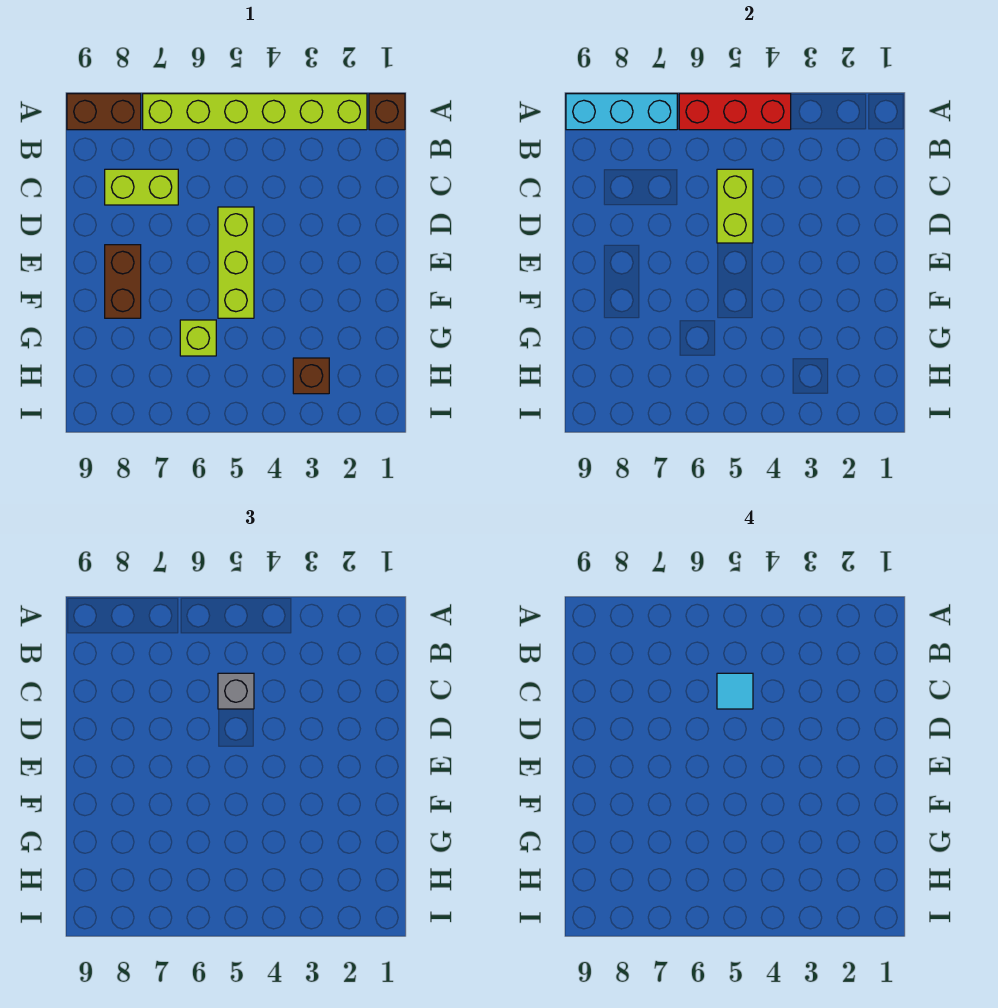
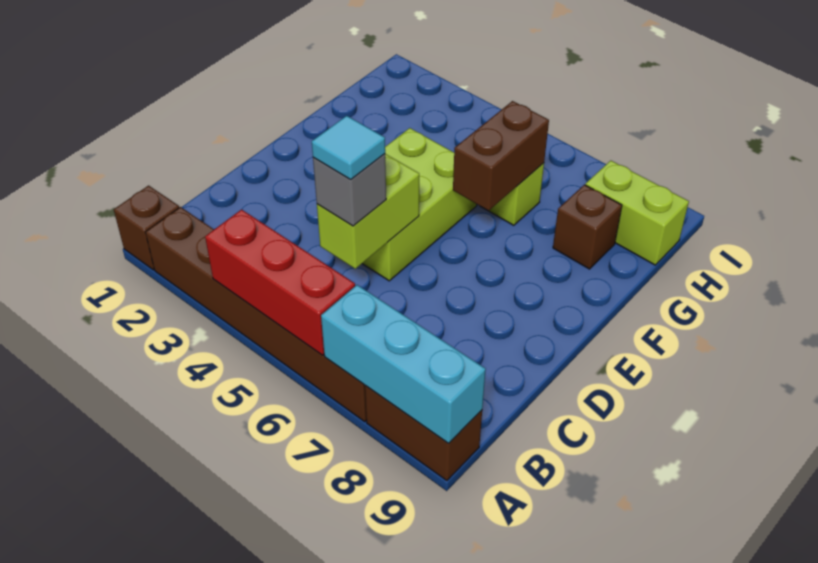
lime 1x6 brick [143,94,367,130] -> brown 1x6 brick [146,207,367,422]
lime 1x2 brick [105,169,178,205] -> lime 1x2 brick moved to [585,161,689,265]
lime 1x3 brick [218,207,254,318] -> lime 2x3 brick [362,128,477,281]
brown 1x2 brick [105,245,141,318] -> brown 1x2 brick moved to [453,101,549,211]
brown 1x1 brick [293,358,329,394] -> brown 1x1 brick moved to [553,185,622,269]

